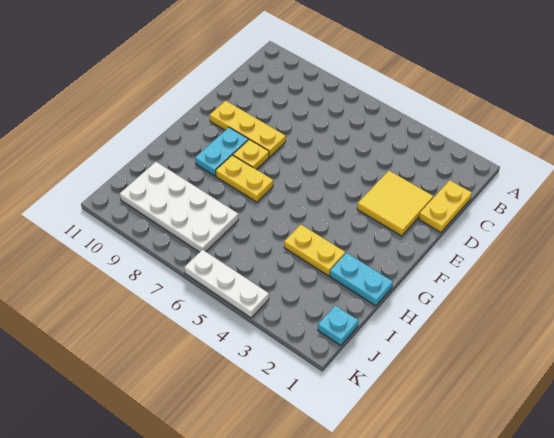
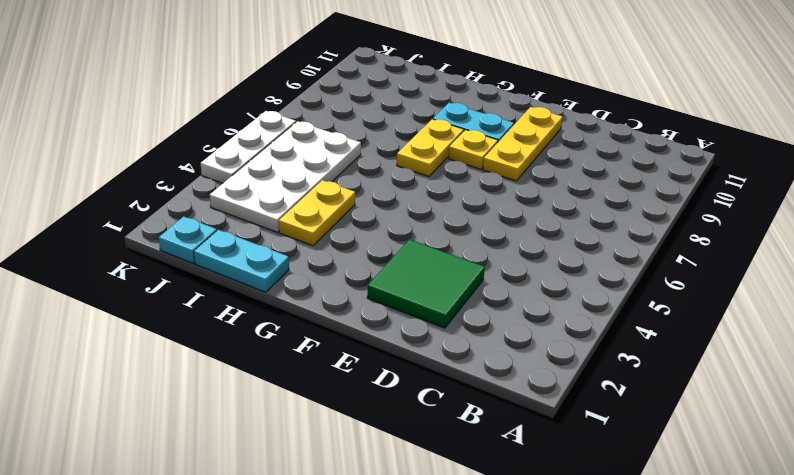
yellow 1x2 plate [419,180,472,232] -> none
yellow 2x2 tile [357,171,433,236] -> green 2x2 tile [367,240,485,328]
cyan 1x2 plate [330,253,393,306] -> cyan 1x2 plate turned to [194,230,289,292]
white 2x4 plate [120,162,238,252] -> white 2x4 plate moved to [210,121,361,232]

